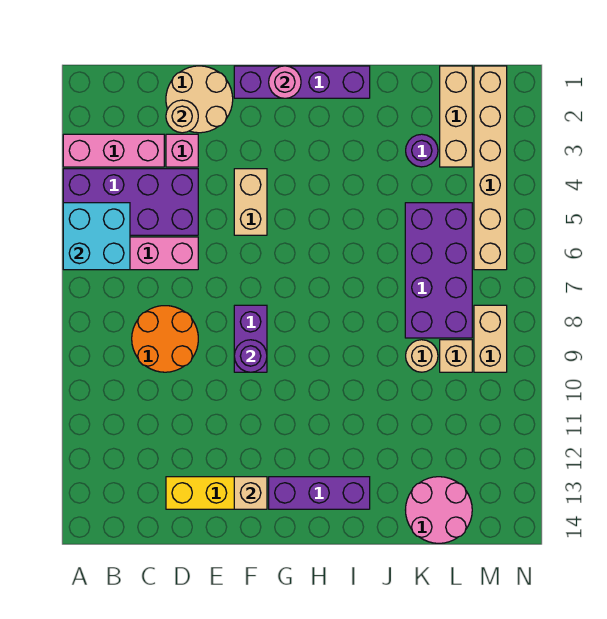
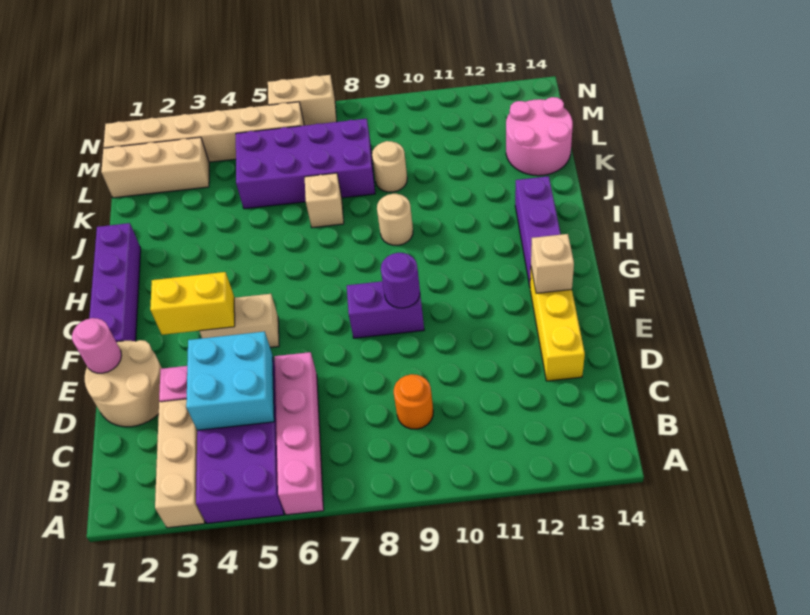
pink 1x3 brick [63,134,164,167] -> tan 1x3 brick [155,399,205,528]
cyan 2x2 brick [63,203,130,270] -> cyan 2x2 brick moved to [186,332,274,430]
orange 2x2 round brick [132,306,198,372] -> orange 1x1 round brick [394,374,433,429]
tan 1x1 round brick [166,100,198,133] -> tan 1x1 round brick moved to [377,194,413,245]
none -> yellow 1x2 brick [150,272,235,335]
pink 1x1 round brick [269,66,301,98] -> pink 1x1 round brick moved to [72,318,122,373]
purple 1x1 round brick [406,134,438,167] -> none
tan 1x1 brick [440,340,472,372] -> tan 1x1 brick moved to [305,173,344,228]
tan 1x2 brick [474,305,507,372] -> tan 1x2 brick moved to [268,75,337,126]

